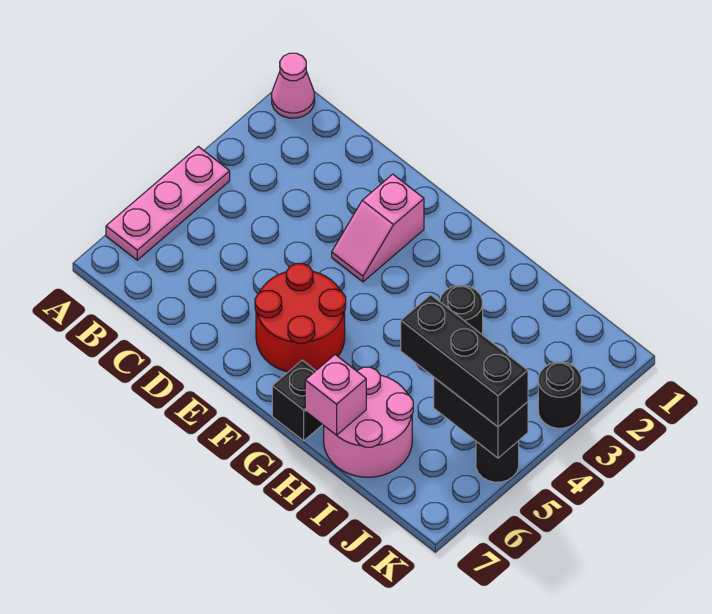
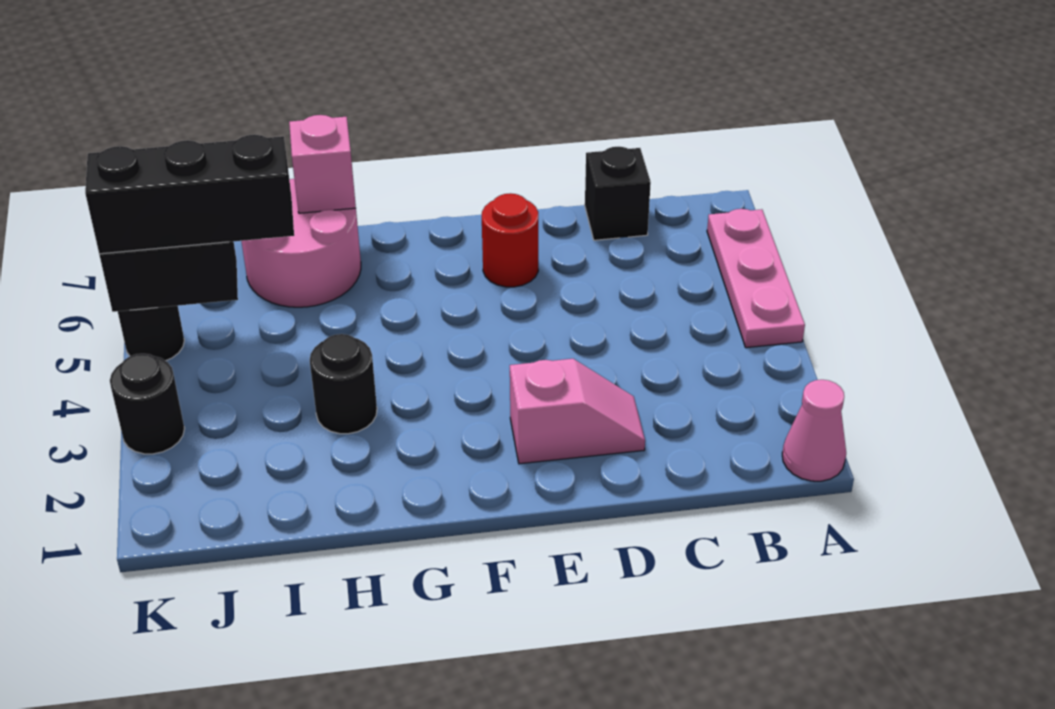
pink 1x2 slope [332,174,424,282] -> pink 1x2 slope turned to [510,359,645,464]
red 2x2 round brick [255,264,346,372] -> red 1x1 round brick [482,193,538,287]
black 1x1 brick [272,360,323,441] -> black 1x1 brick moved to [585,147,651,240]

